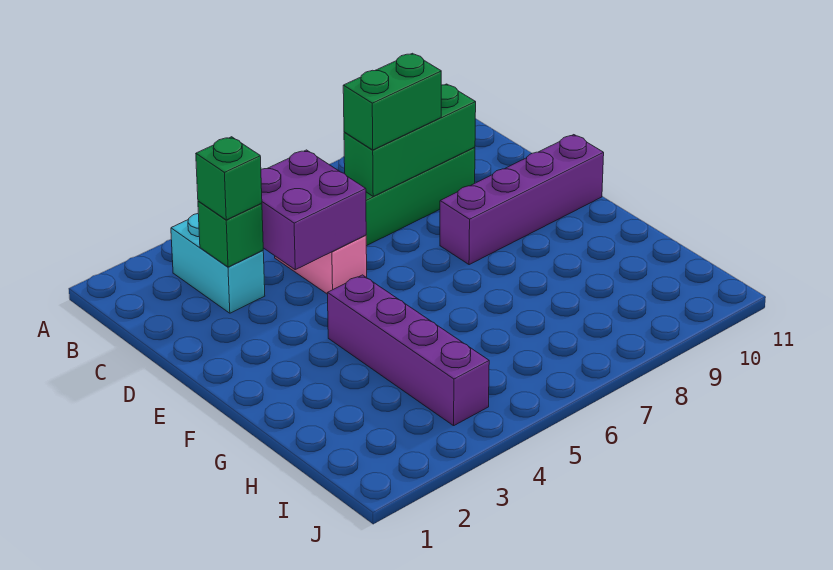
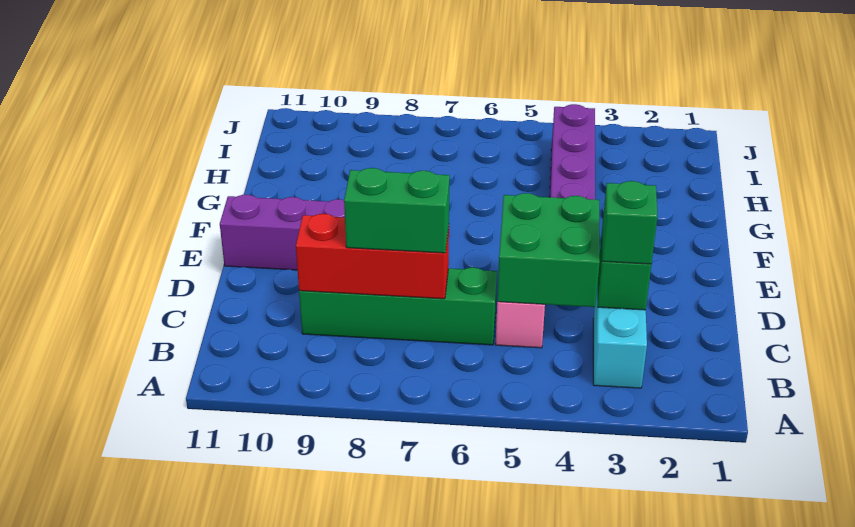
purple 2x2 brick [261,150,366,270] -> green 2x2 brick [497,193,600,307]
green 1x3 brick [344,84,476,196] -> red 1x3 brick [296,214,449,299]

